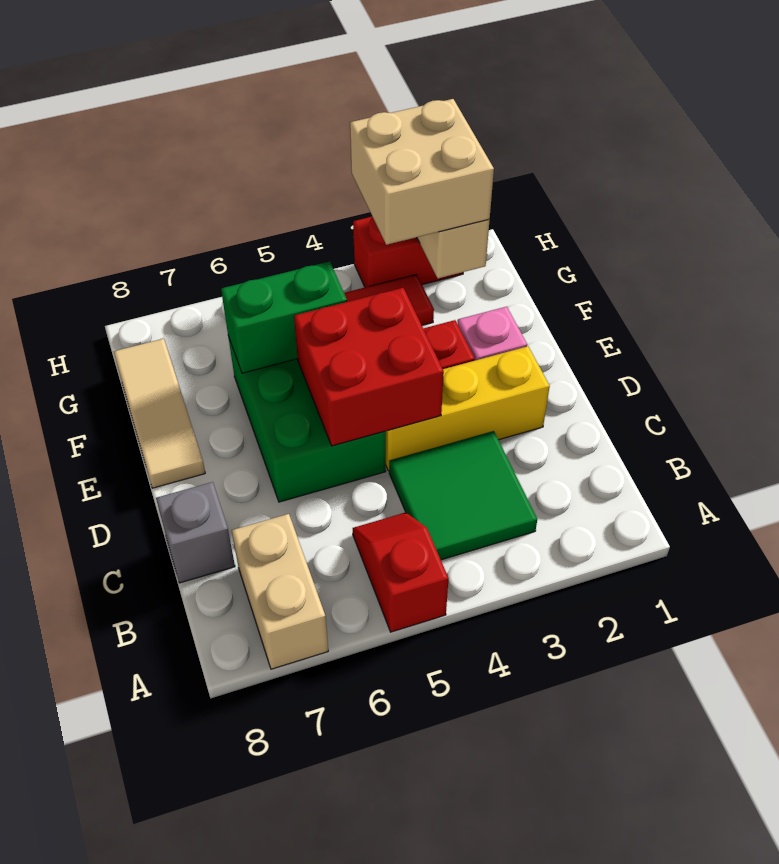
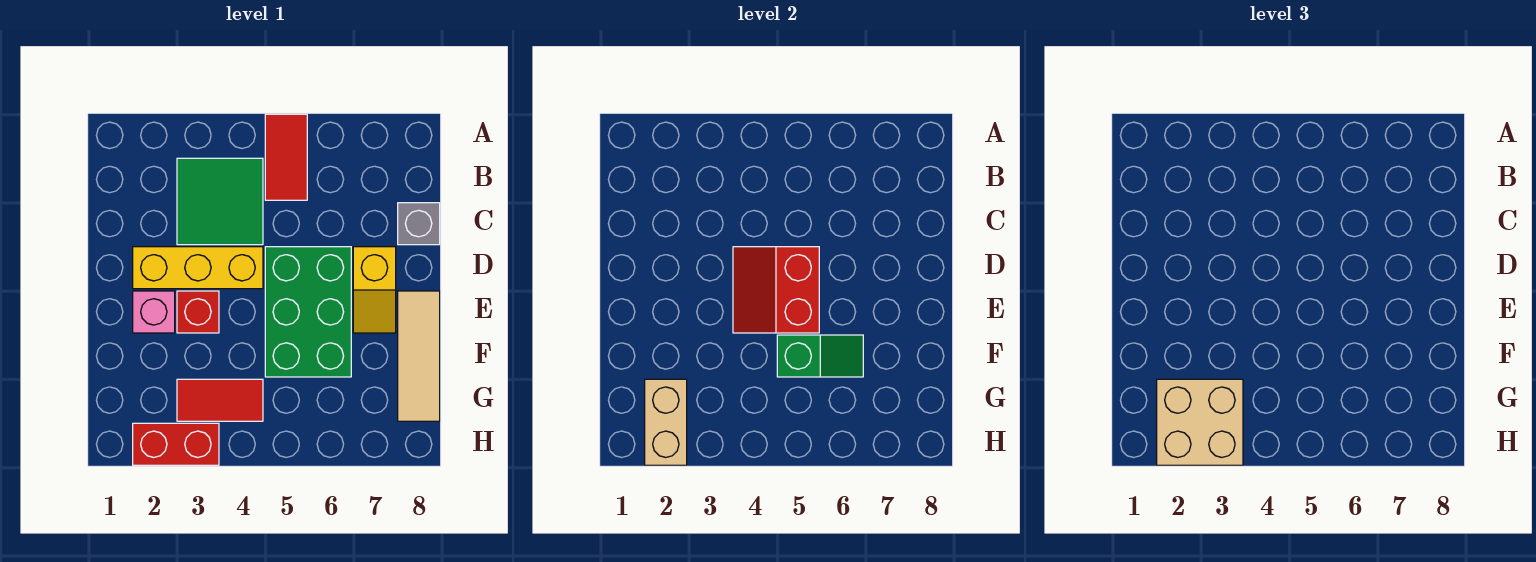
red 1x2 slope [353,512,449,632] -> red 1x2 tile [265,114,307,200]
tan 1x2 brick [232,514,328,669] -> none
red 2x2 brick [294,288,444,446] -> red 2x2 slope [733,247,819,333]
none -> yellow 1x2 slope [353,247,396,333]
green 1x2 brick [221,262,347,373] -> green 1x2 slope [777,335,863,377]

